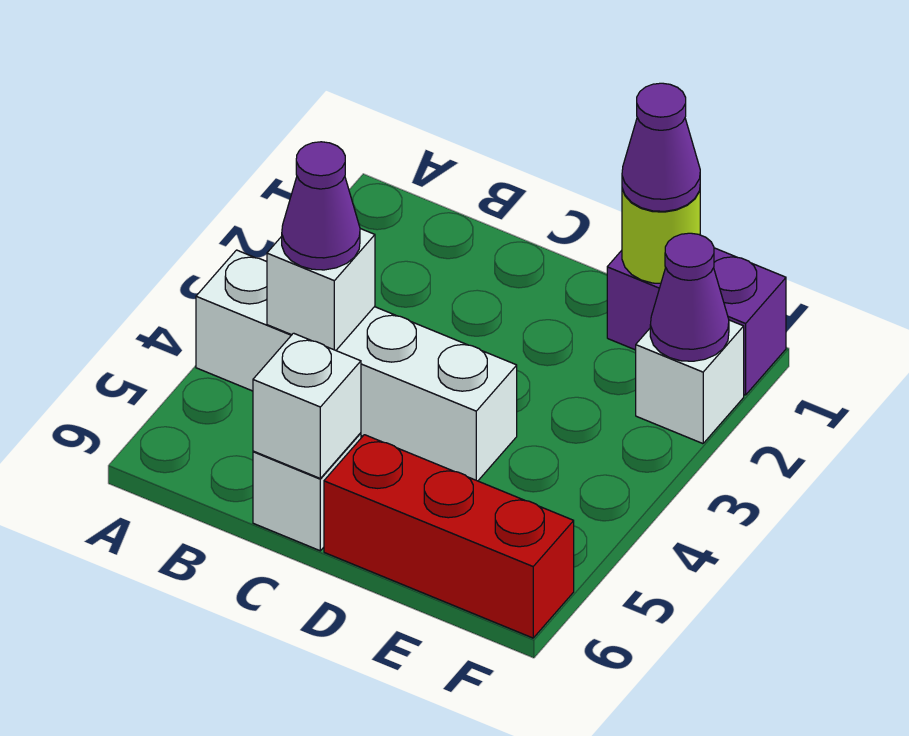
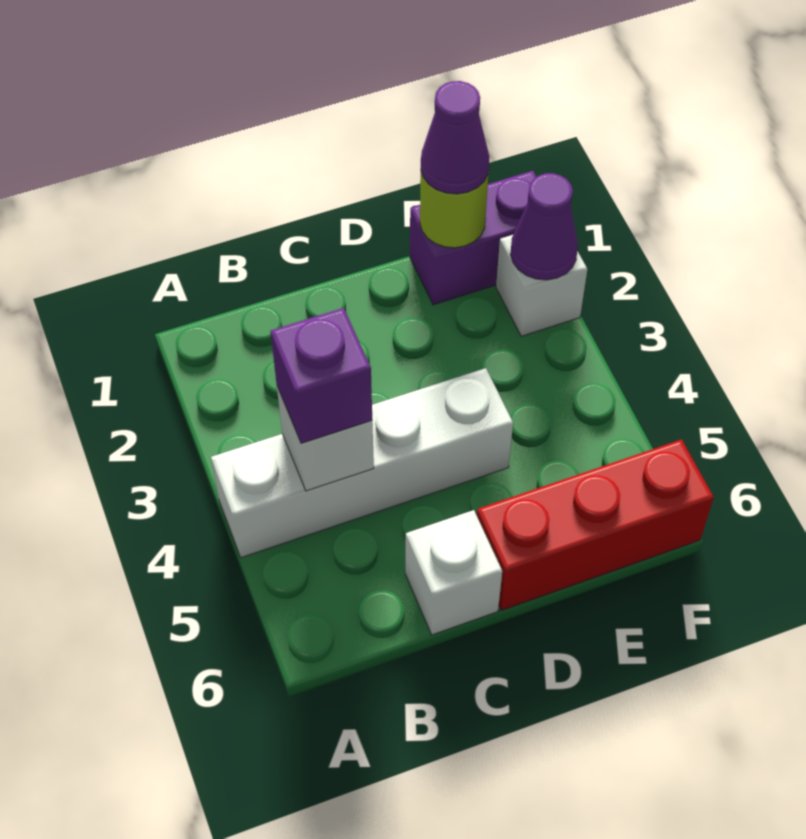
purple 1x1 cone [282,142,360,270] -> purple 1x1 brick [271,308,372,443]
white 1x1 brick [253,333,361,478] -> none

